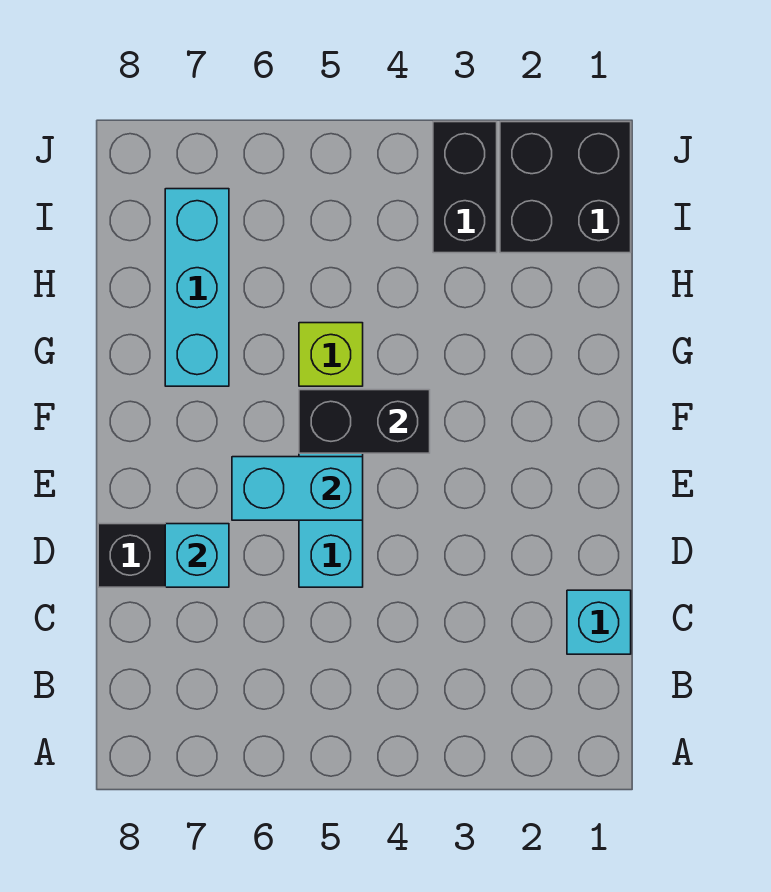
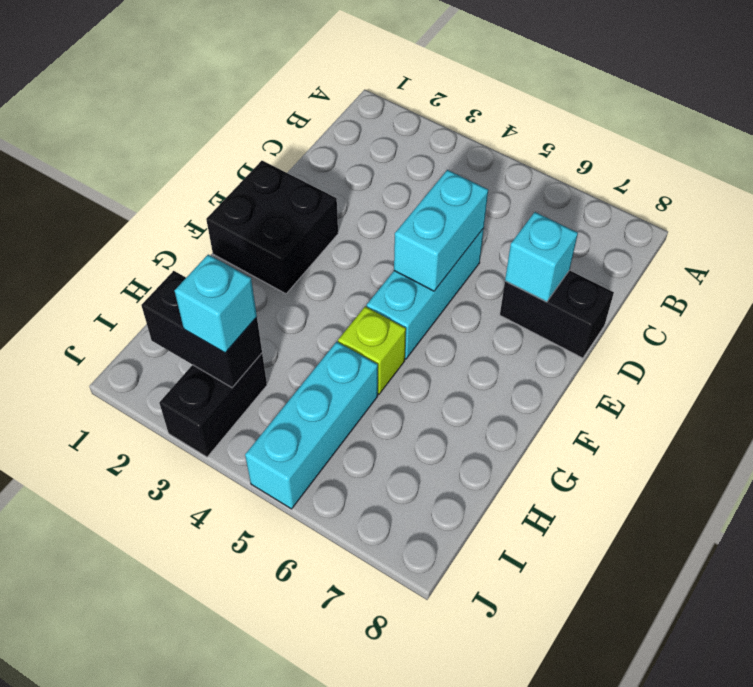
cyan 1x1 brick [567,590,631,654] -> cyan 1x1 brick moved to [175,255,257,353]
cyan 1x2 brick [232,457,363,520] -> cyan 1x2 brick turned to [394,170,488,291]
black 1x2 brick [299,390,430,453] -> black 1x2 brick moved to [141,271,262,388]
cyan 1x3 brick [165,189,229,386] -> cyan 1x3 brick moved to [245,342,378,509]
black 2x2 brick [500,122,631,253] -> black 2x2 brick moved to [206,161,338,294]

